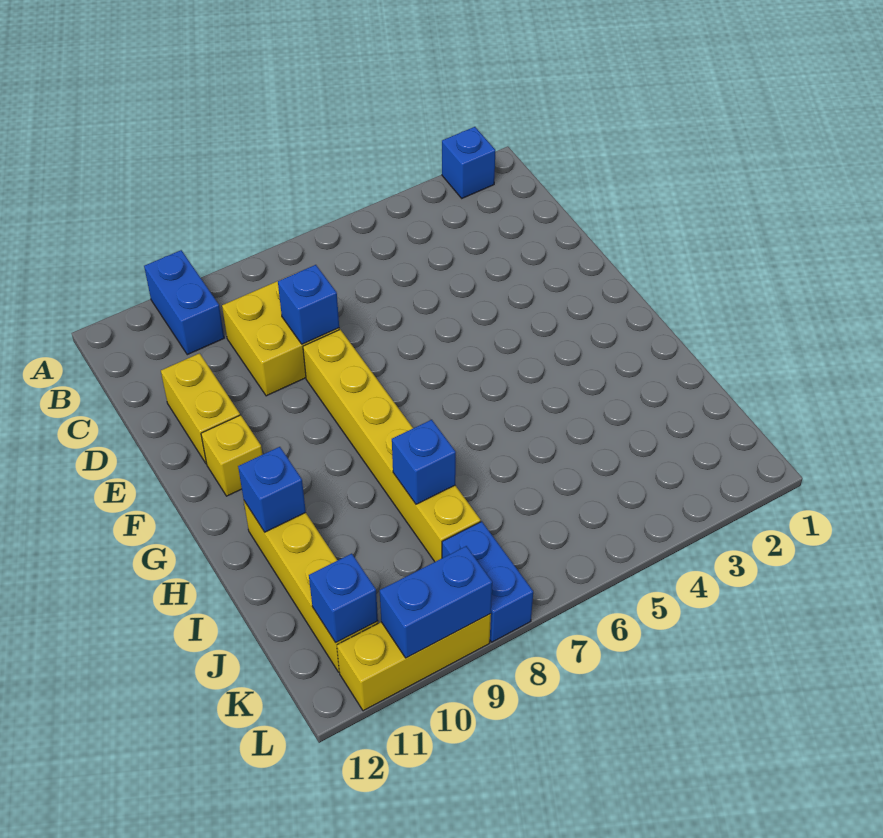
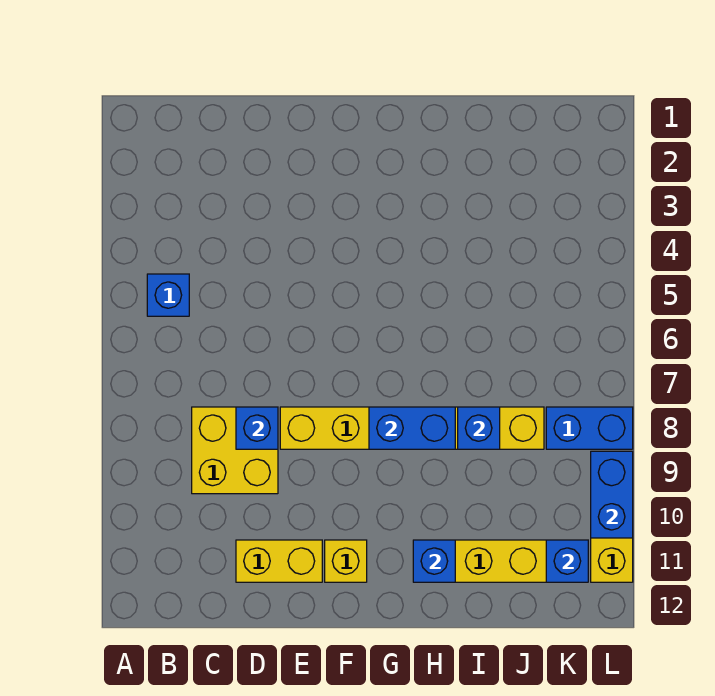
blue 1x1 brick [442,127,495,198] -> blue 1x1 brick moved to [147,274,189,316]
blue 1x2 brick [144,250,224,355] -> blue 1x2 brick moved to [369,407,455,449]

